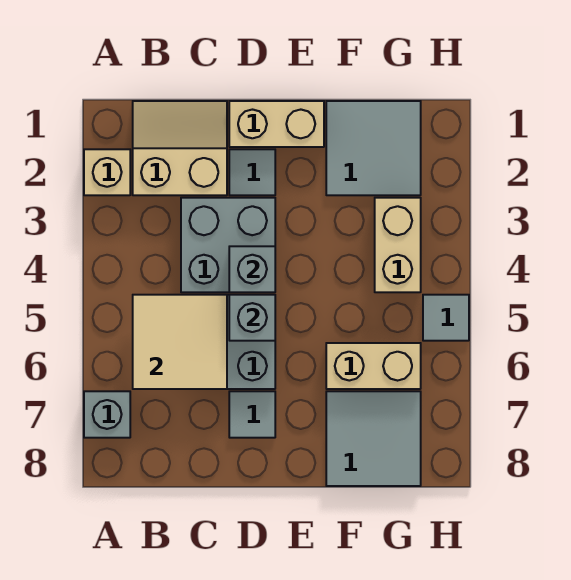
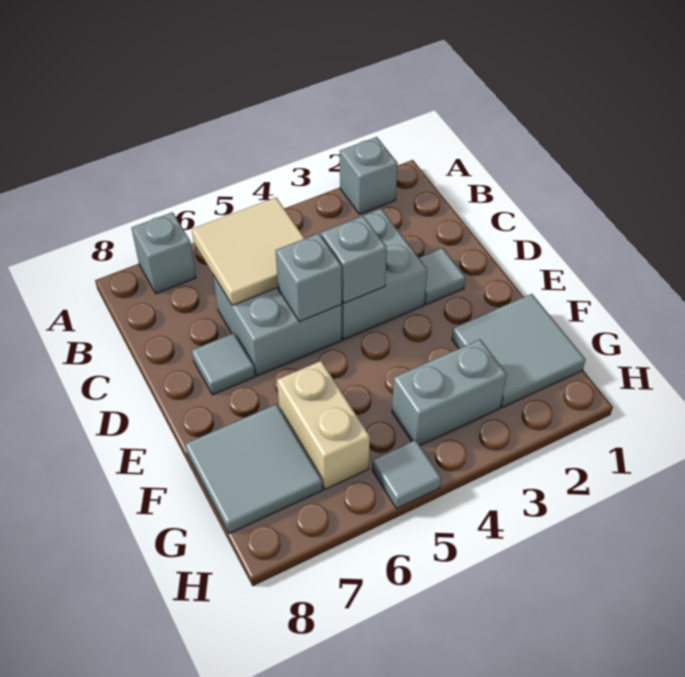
tan 1x1 brick [84,149,130,195] -> grey 1x1 brick [340,137,398,214]
tan 2x2 slope [133,101,227,195] -> none
tan 1x2 brick [229,101,324,147] -> none
tan 1x2 brick [375,198,421,292] -> grey 1x2 brick [392,339,507,445]

